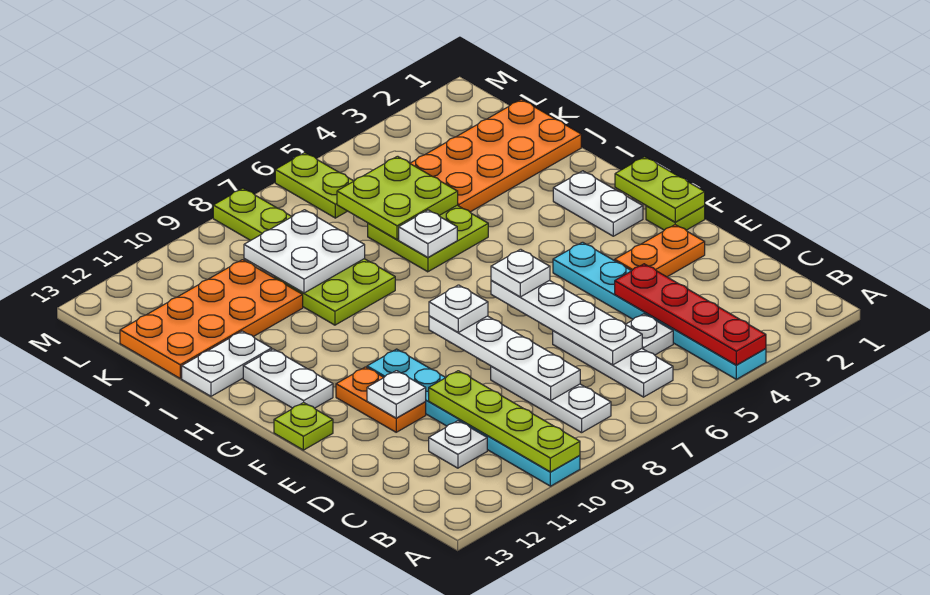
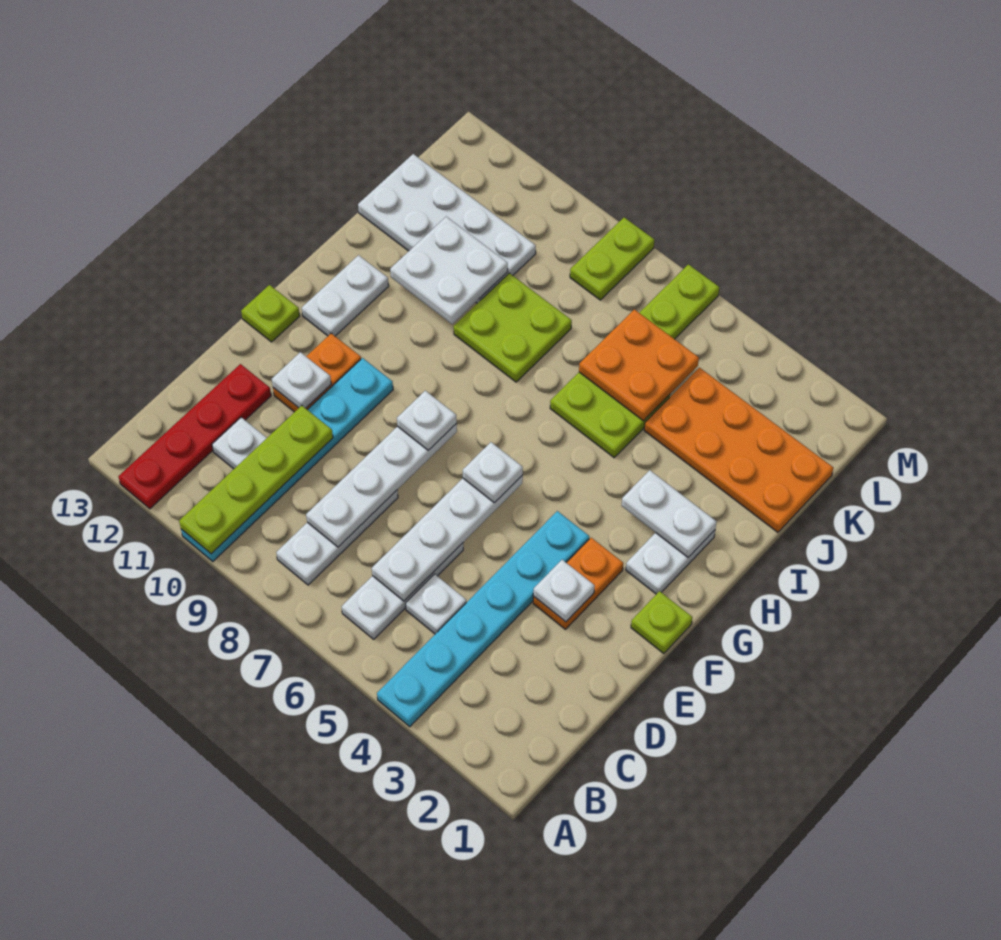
red 1x4 plate [615,264,766,365] -> red 1x4 plate moved to [118,364,271,509]
orange 1x2 plate [615,225,705,277] -> orange 1x2 plate turned to [533,538,623,629]
lime 1x2 plate [615,157,705,222] -> none
white 1x1 plate [399,210,457,257] -> white 1x1 plate moved to [533,560,595,622]
white 1x2 plate [182,331,272,396] -> white 1x2 plate moved to [622,470,717,557]
lime 2x2 plate [337,156,458,240] -> orange 2x2 plate [579,309,699,421]
white 2x2 plate [244,210,365,293] -> white 2x2 plate moved to [390,217,508,324]
orange 2x4 plate [120,260,303,378] -> white 2x4 plate [358,154,536,303]

